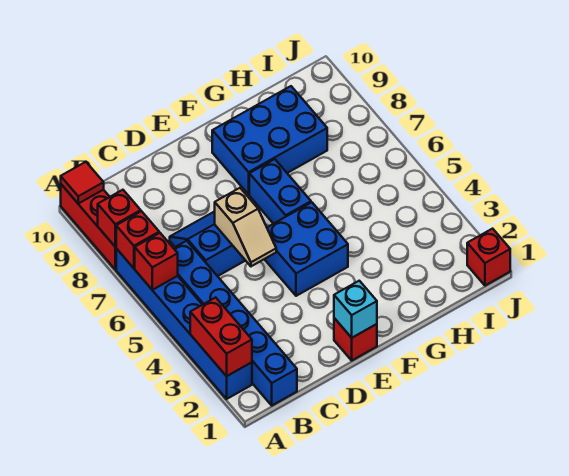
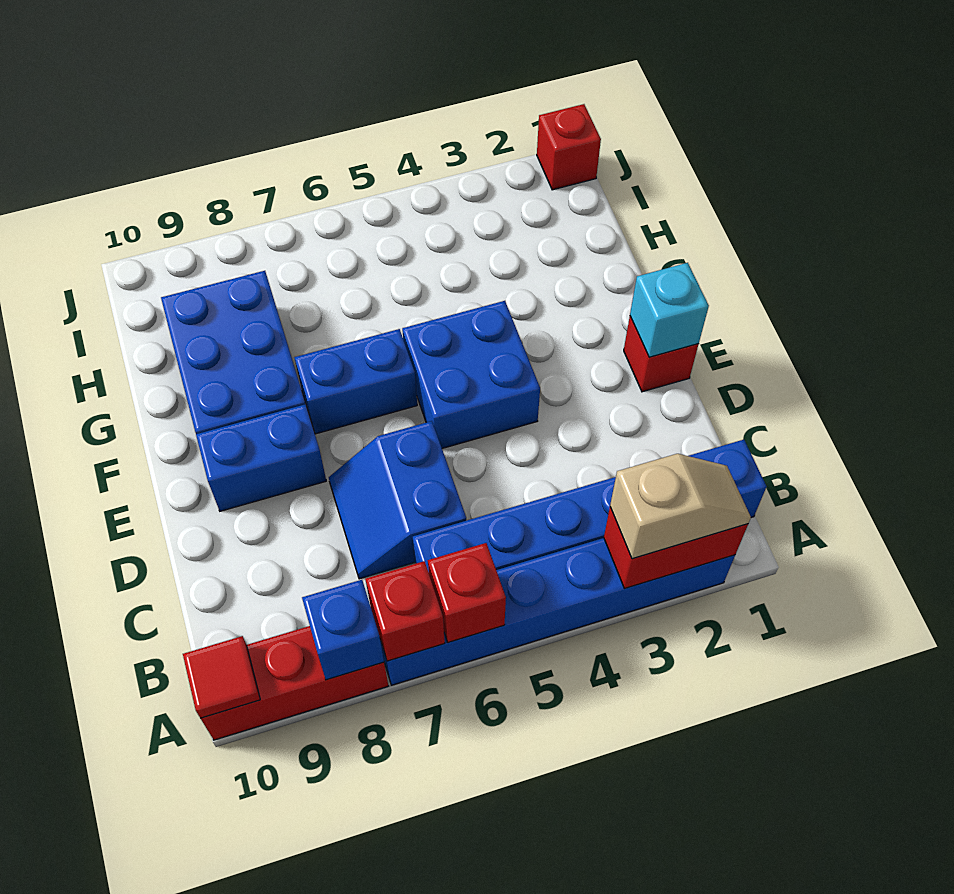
red 1x1 brick [98,190,141,247] -> blue 1x1 brick [302,580,384,680]
tan 1x2 slope [215,188,276,266] -> tan 1x2 slope moved to [610,454,751,559]
none -> blue 1x2 brick [196,404,326,511]

